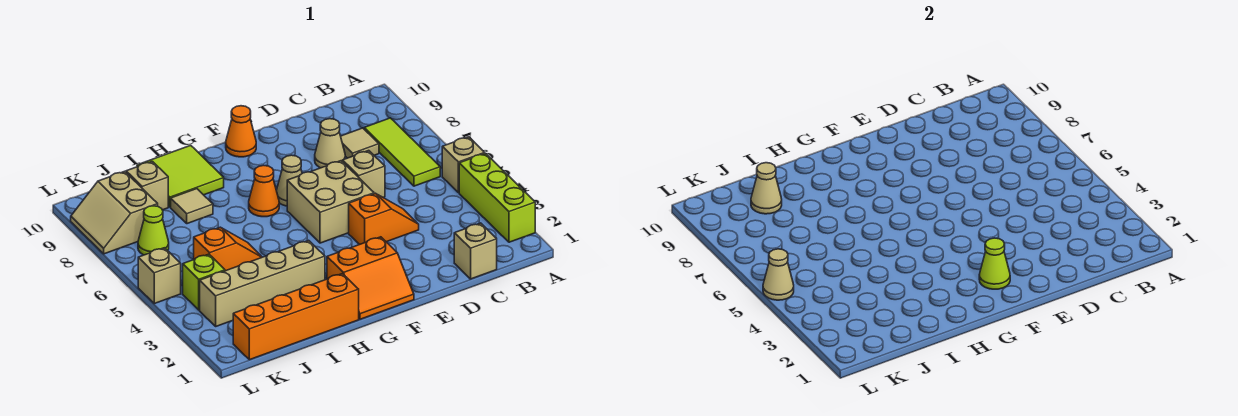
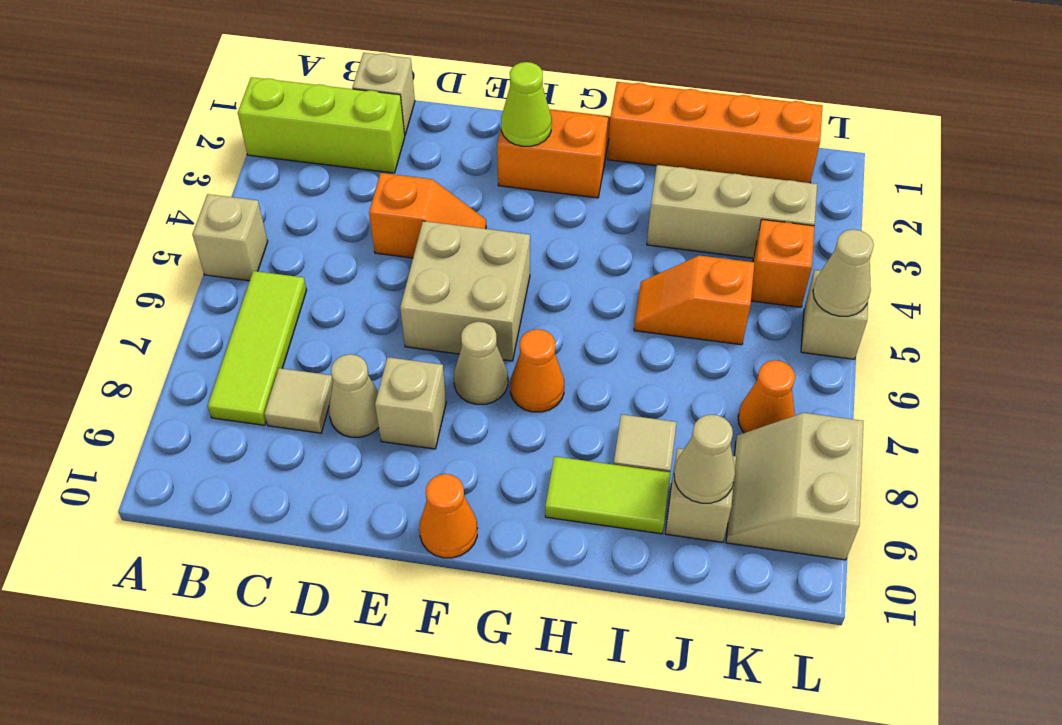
lime 1x3 brick [459,153,535,242] -> lime 1x3 brick turned to [238,77,405,173]
orange 1x2 slope [349,193,419,245] -> orange 1x2 slope turned to [369,173,486,258]
tan 1x1 brick [342,151,385,198] -> tan 1x1 brick moved to [375,357,446,449]
tan 1x4 brick [200,240,325,326] -> tan 1x3 brick [647,165,817,258]
lime 2x2 tile [137,145,224,207] -> lime 1x2 tile [545,456,670,534]
lime 1x1 brick [183,254,225,310] -> orange 1x1 brick [751,219,814,307]
lime 1x1 cone [138,206,169,255] -> orange 1x1 cone [738,360,795,433]
tan 2x2 slope [71,171,158,254] -> tan 2x2 slope turned to [726,413,863,560]

